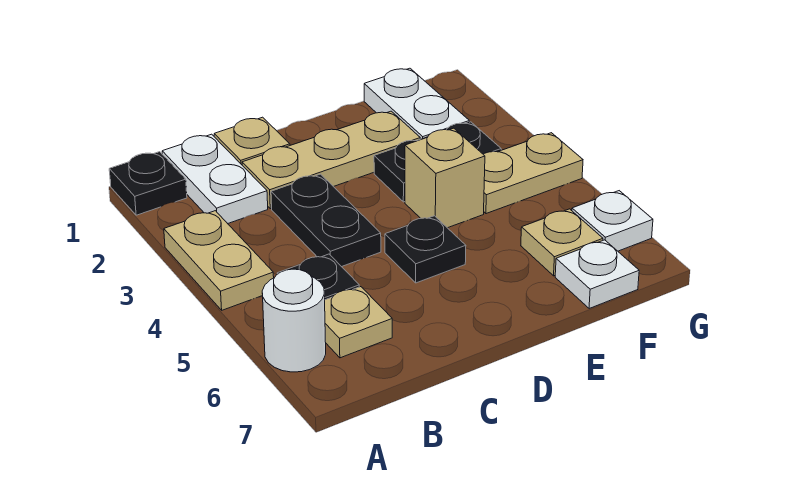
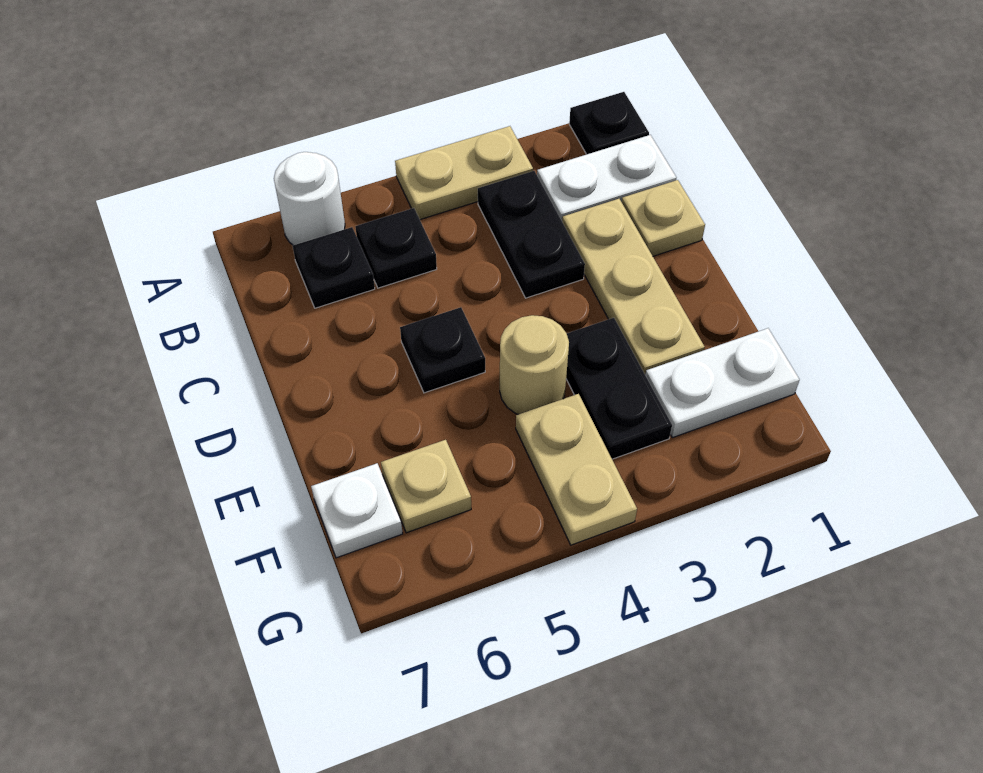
tan 1x1 plate [325,287,392,358] -> black 1x1 plate [293,227,375,308]
black 1x2 plate [271,174,381,267] -> black 1x2 plate turned to [478,171,585,298]
tan 1x1 brick [405,128,485,228] -> tan 1x1 round brick [500,315,569,414]
white 1x1 plate [572,191,653,251] -> none

